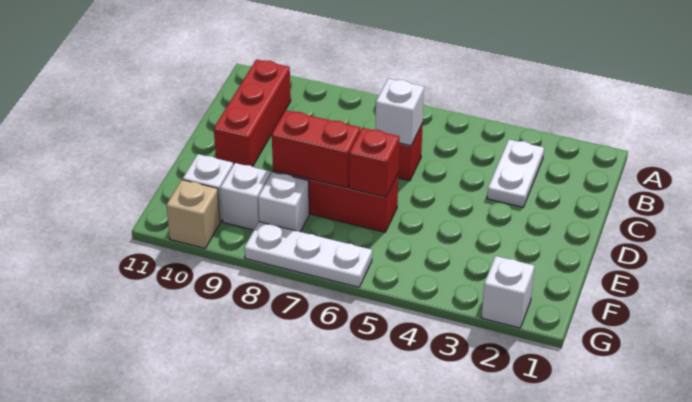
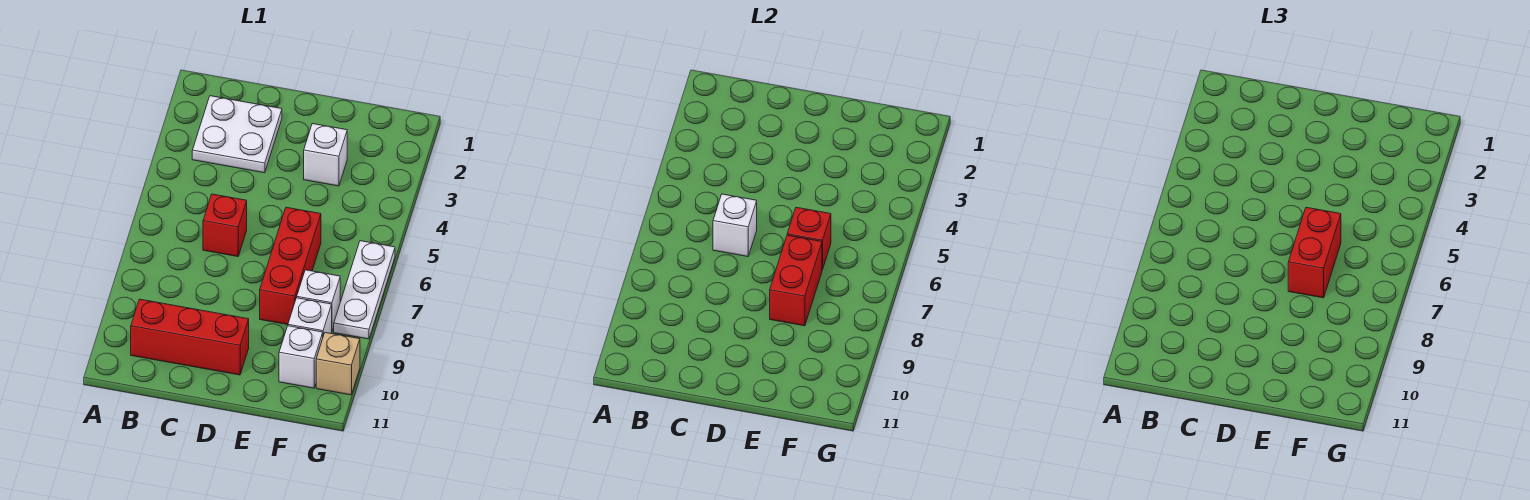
white 1x2 plate [487,140,544,207] -> white 2x2 plate [192,96,282,173]
none -> red 1x2 brick [1288,207,1341,298]
white 1x1 brick [482,256,535,328] -> white 1x1 brick moved to [304,124,347,186]

